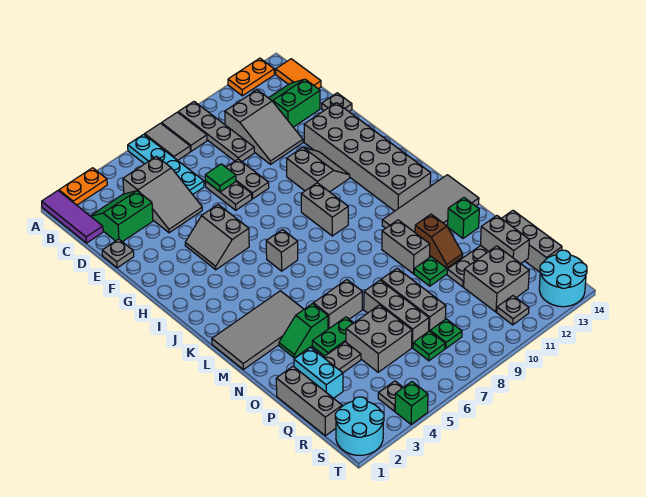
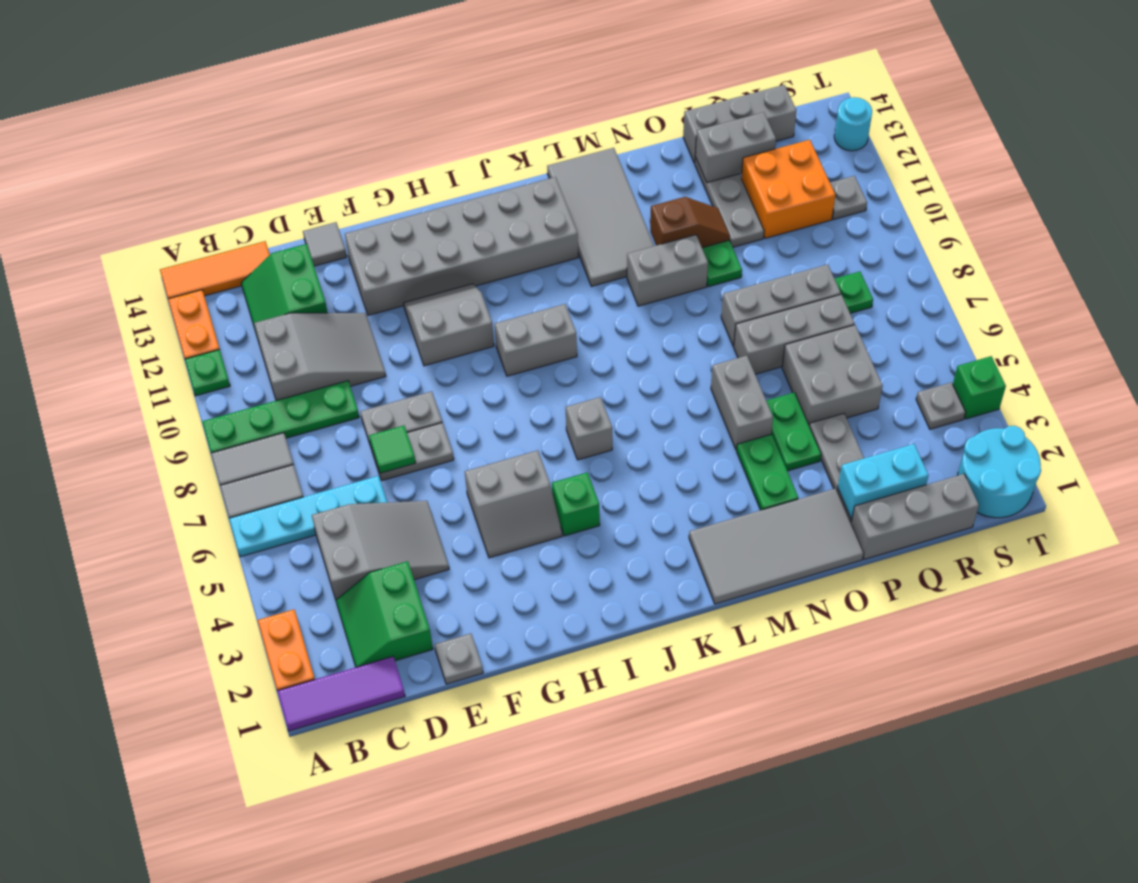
grey 1x4 plate [178,102,254,161] -> green 1x4 plate [202,381,359,453]
orange 1x2 tile [276,59,321,89] -> orange 1x3 tile [160,241,270,299]
grey 1x1 plate [322,93,352,111] -> grey 1x1 tile [303,222,347,266]
grey 2x4 tile [212,291,304,369] -> grey 2x4 tile turned to [689,488,864,604]
green 1x2 slope [279,304,328,358] -> green 1x2 plate [737,434,798,510]
green 1x1 brick [448,198,479,238] -> green 1x1 brick moved to [552,472,600,536]
grey 2x2 brick [464,246,529,312] -> orange 2x2 brick [741,140,835,238]
green 1x1 plate [413,331,445,361] -> green 1x1 plate moved to [185,350,230,396]
cyan 2x2 round brick [539,250,587,307] -> cyan 1x1 round brick [834,97,872,151]

